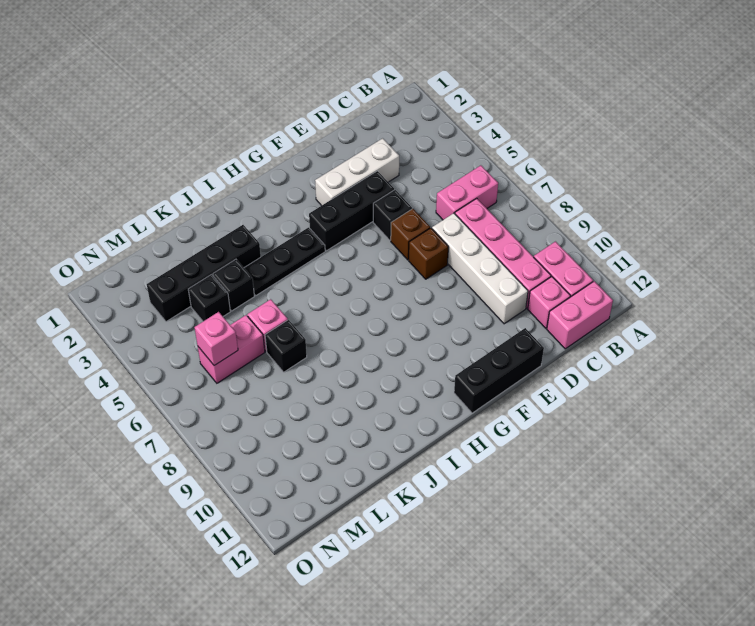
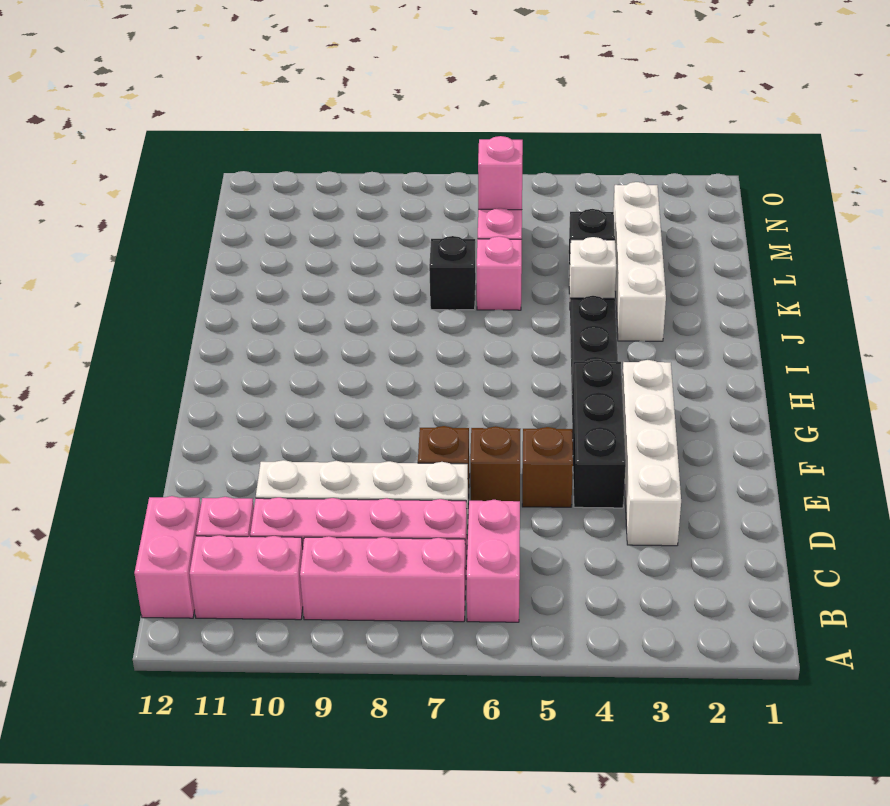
none -> pink 1x3 brick [300,536,466,622]
white 1x3 brick [315,138,399,206] -> white 1x4 brick [622,360,681,546]
black 1x1 brick [373,190,412,240] -> brown 1x1 brick [522,427,573,507]
black 1x3 brick [454,328,544,413] -> none
black 1x4 brick [147,225,261,322] -> white 1x4 brick [613,182,666,341]
black 1x1 brick [213,259,254,311] -> white 1x1 brick [569,237,616,298]

